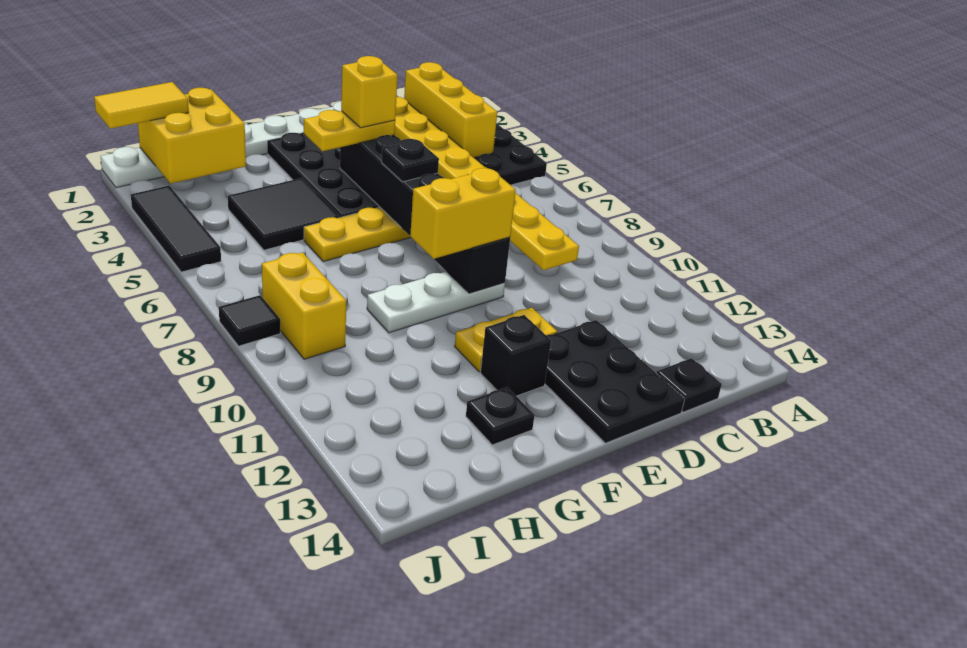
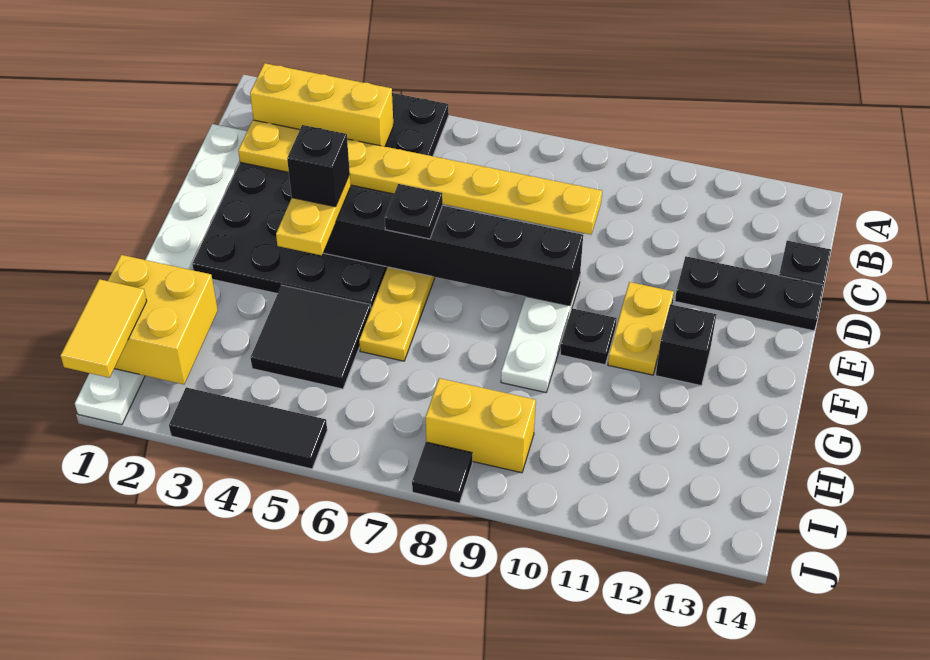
black 2x3 plate [545,320,685,443] -> black 1x3 plate [675,256,824,331]
yellow 1x1 brick [341,56,398,128] -> black 1x1 brick [287,125,350,207]
yellow 1x2 brick [410,168,516,259] -> none
black 1x1 plate [466,387,535,445] -> black 1x1 plate moved to [560,308,617,365]

